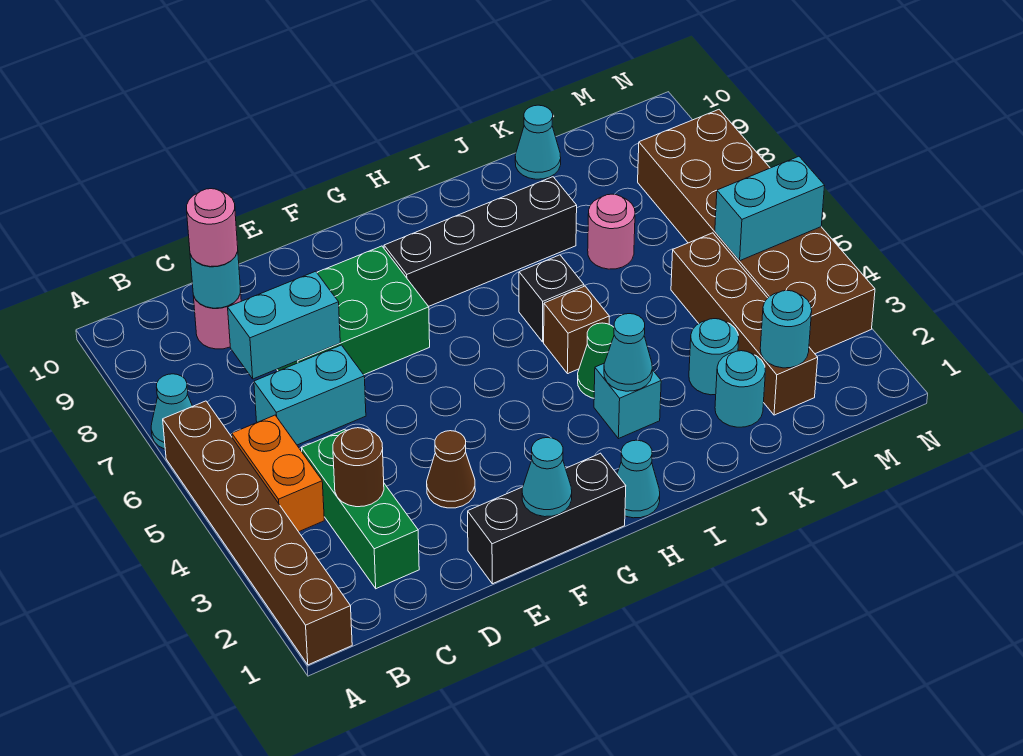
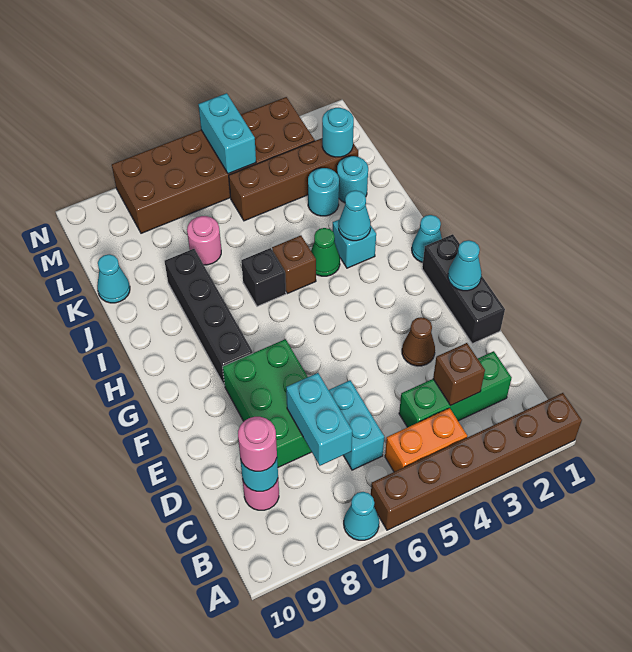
brown 1x1 round brick [333,428,384,507] -> brown 1x1 brick [433,343,485,405]

